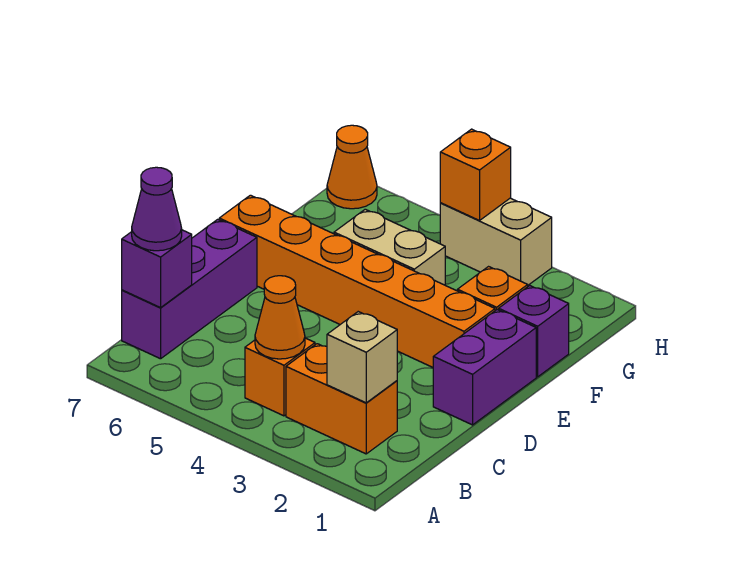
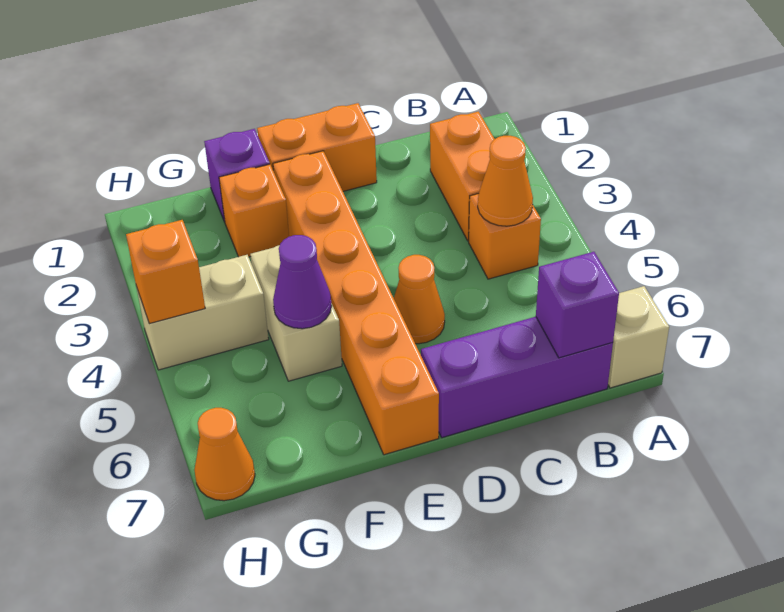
tan 1x1 brick [327,312,397,403] -> tan 1x1 brick moved to [608,286,669,388]
purple 1x1 cone [132,167,182,251] -> purple 1x1 cone moved to [273,235,332,329]
purple 1x2 brick [433,310,536,425] -> orange 1x2 brick [257,103,377,191]
none -> orange 1x1 cone [394,255,445,344]
tan 1x2 brick [440,198,552,285] -> tan 1x2 brick turned to [136,255,269,370]

